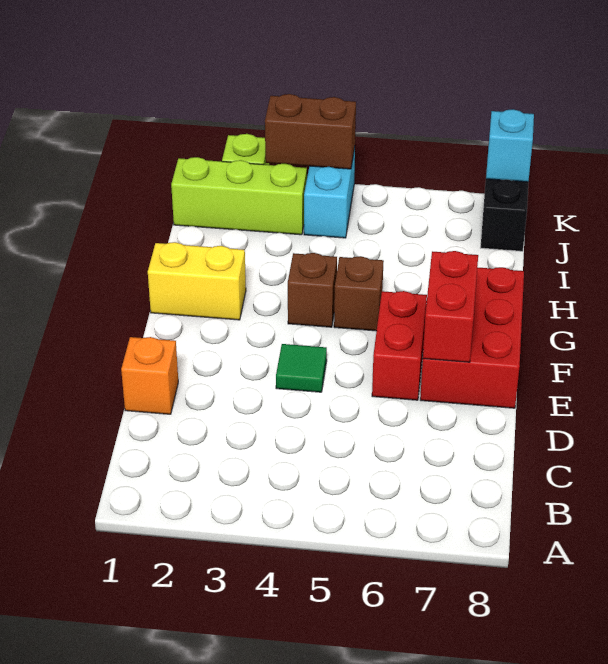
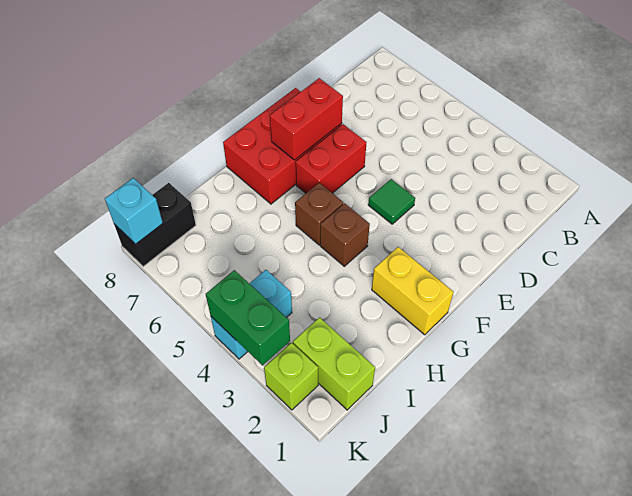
orange 1x1 brick [121,337,178,414] -> none
lime 1x3 brick [171,157,307,235] -> lime 1x2 brick [293,318,375,410]
brown 1x2 brick [265,94,356,169] -> green 1x2 brick [206,270,290,365]

